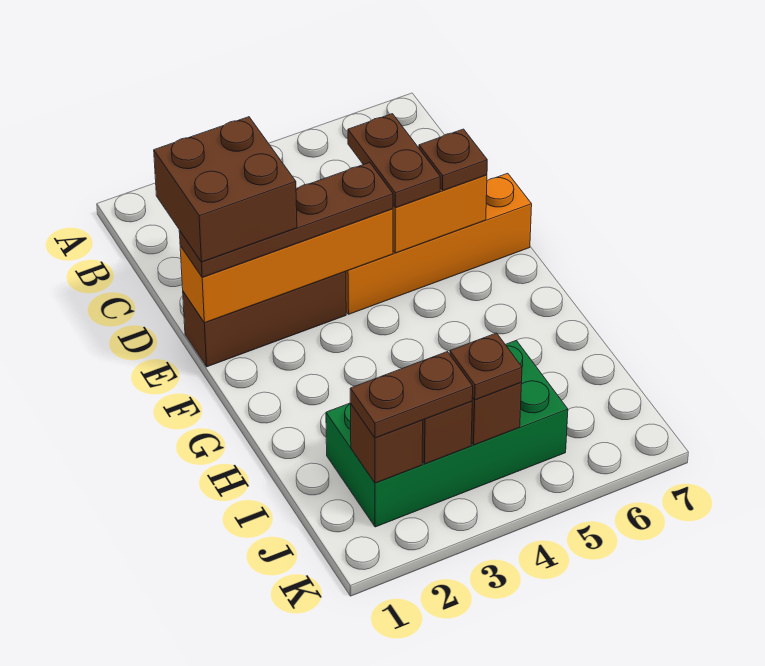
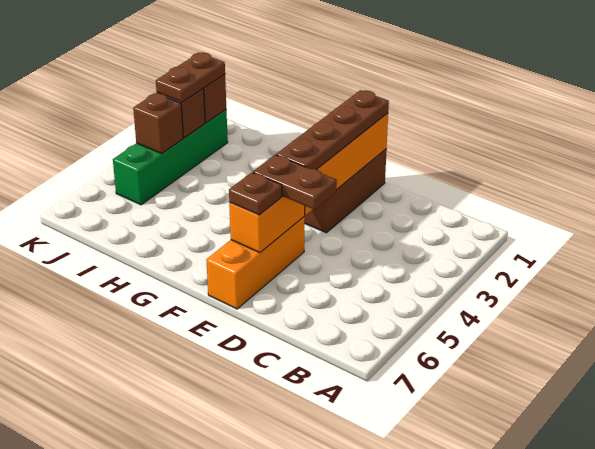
brown 2x2 brick [154,117,297,262] -> none
orange 1x4 brick [346,173,532,314] -> orange 1x3 brick [206,217,305,309]
green 2x4 brick [326,340,568,527] -> green 1x4 brick [113,110,228,205]
brown 1x1 plate [450,333,522,400] -> none

